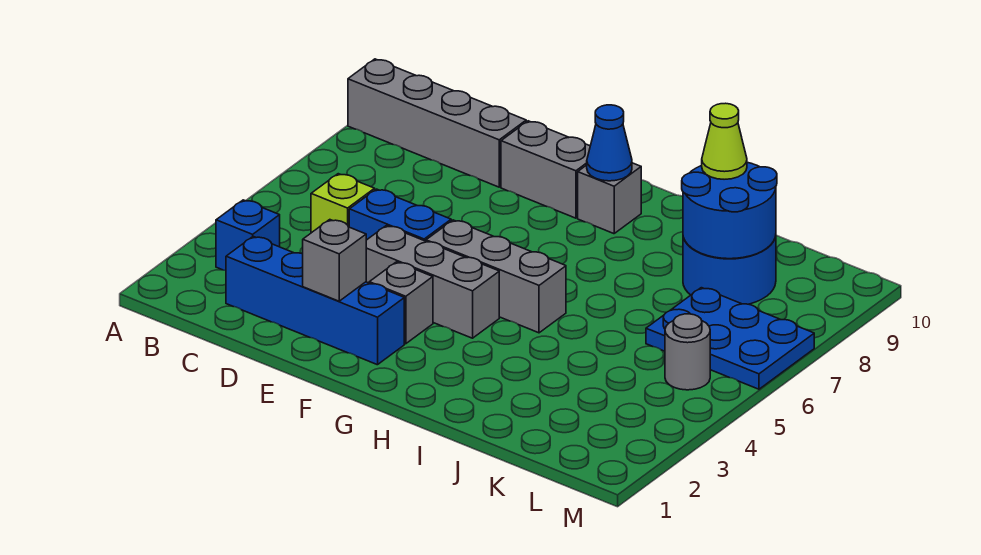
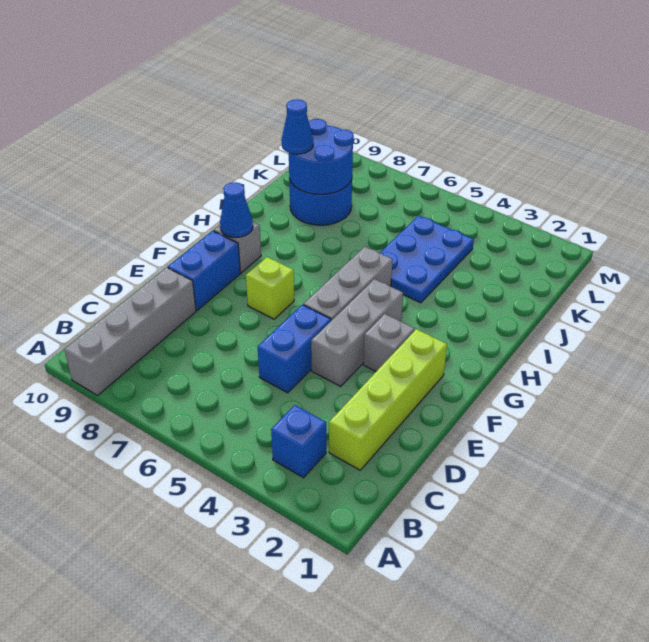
blue 1x4 brick [226,236,404,365] -> lime 1x4 brick [329,329,447,470]
lime 1x1 brick [311,174,375,233] -> lime 1x1 brick moved to [246,257,294,319]
grey 1x1 brick [303,220,366,301] -> none
grey 1x2 brick [501,121,590,218] -> blue 1x2 brick [168,231,240,310]
lime 1x1 cone [702,103,747,179] -> blue 1x1 cone [281,99,313,154]
blue 2x3 plate [646,288,814,389] -> blue 2x3 plate moved to [380,216,474,303]
grey 1x1 round brick [665,314,710,390] -> none

